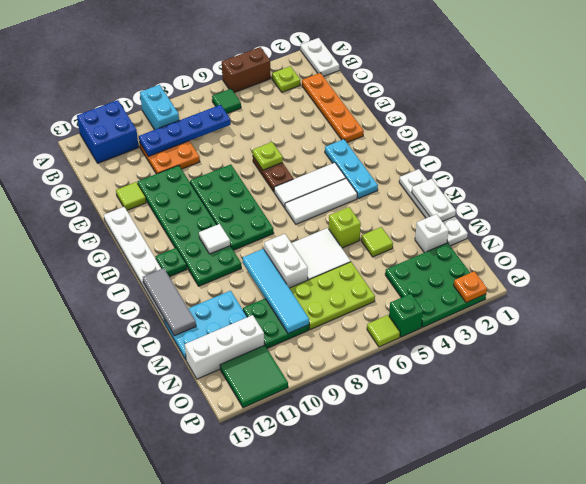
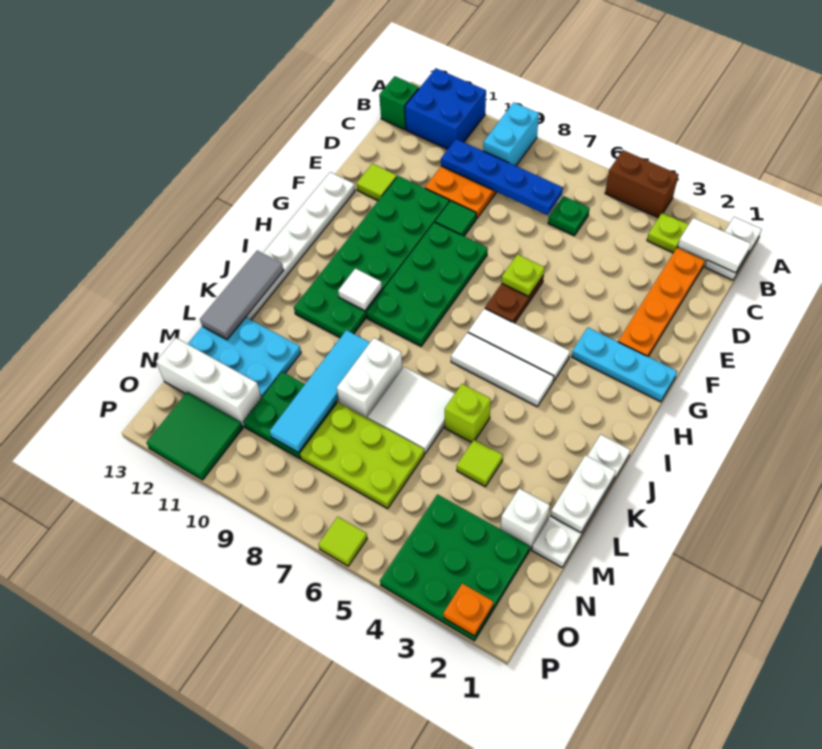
none -> white 1x2 tile [678,218,751,273]
green 1x1 tile [212,89,241,114] -> green 1x1 tile moved to [435,201,476,236]
cyan 1x3 plate [325,139,378,199] -> cyan 1x3 plate turned to [572,328,677,402]
green 1x1 plate [155,248,187,277] -> green 1x1 plate moved to [548,196,590,236]
green 1x1 brick [389,294,423,337] -> green 1x1 brick moved to [379,76,419,129]

